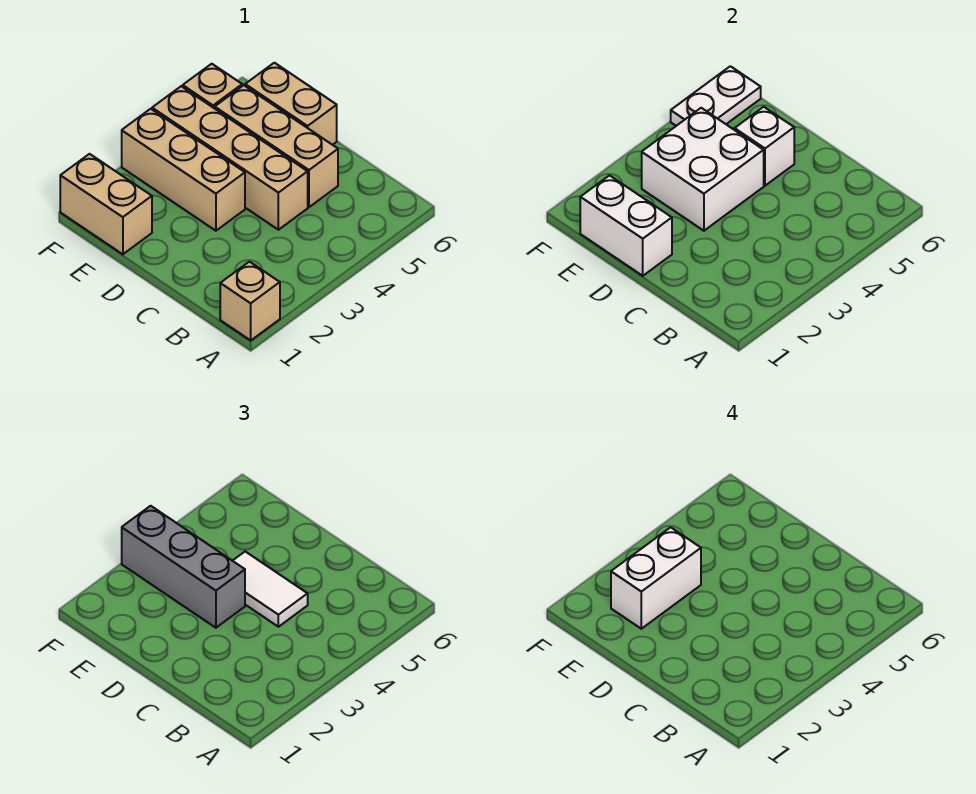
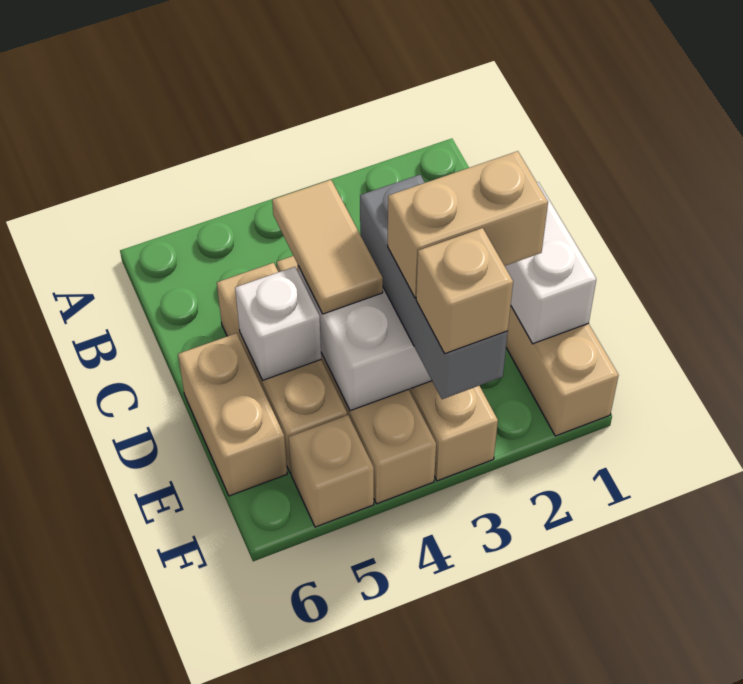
tan 1x1 brick [220,262,280,340] -> tan 1x1 brick moved to [416,228,513,353]
white 1x2 tile [233,552,308,627] -> tan 1x2 tile [272,180,383,314]
white 1x2 brick [611,527,701,629] -> tan 1x2 brick [388,151,548,298]
white 1x2 plate [671,66,761,126] -> none

